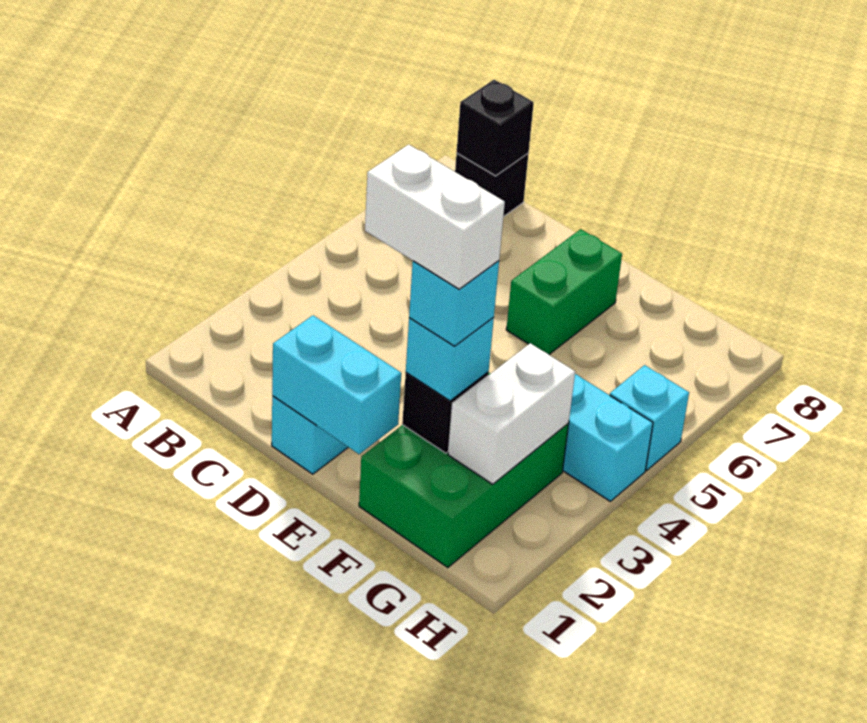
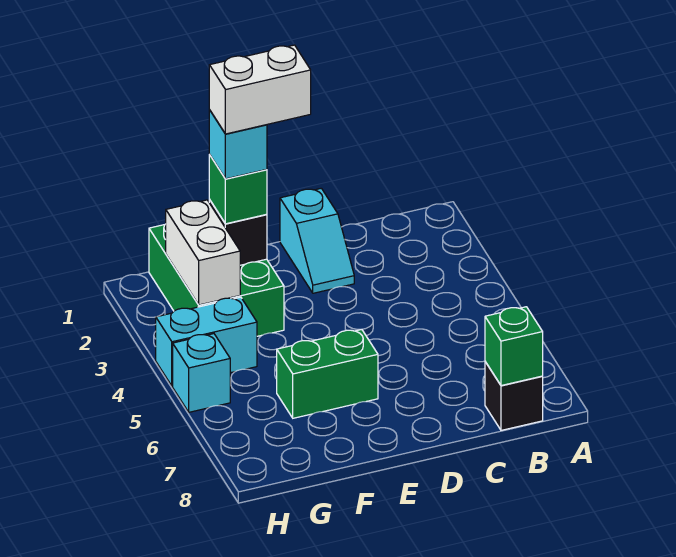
black 1x1 brick [457,80,534,176] -> green 1x1 brick [485,307,543,386]
cyan 1x2 brick [272,315,401,454] -> none
green 1x2 brick [506,229,622,354] -> green 1x2 brick turned to [277,329,378,418]
cyan 1x1 brick [406,318,494,401] -> green 1x1 brick [209,155,267,224]

